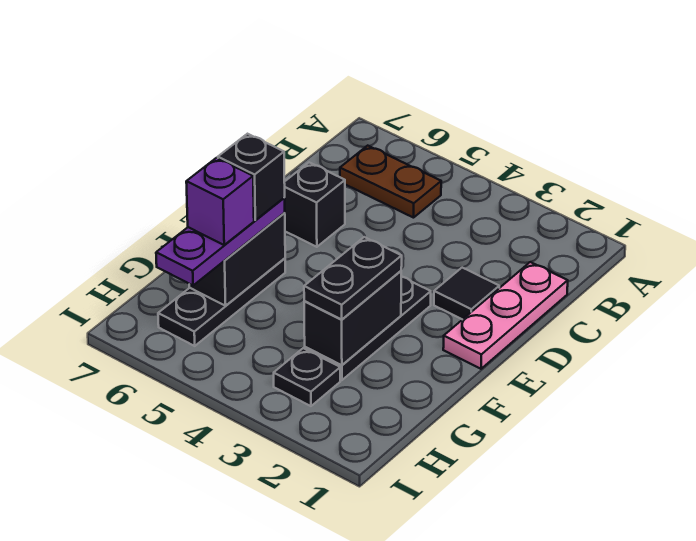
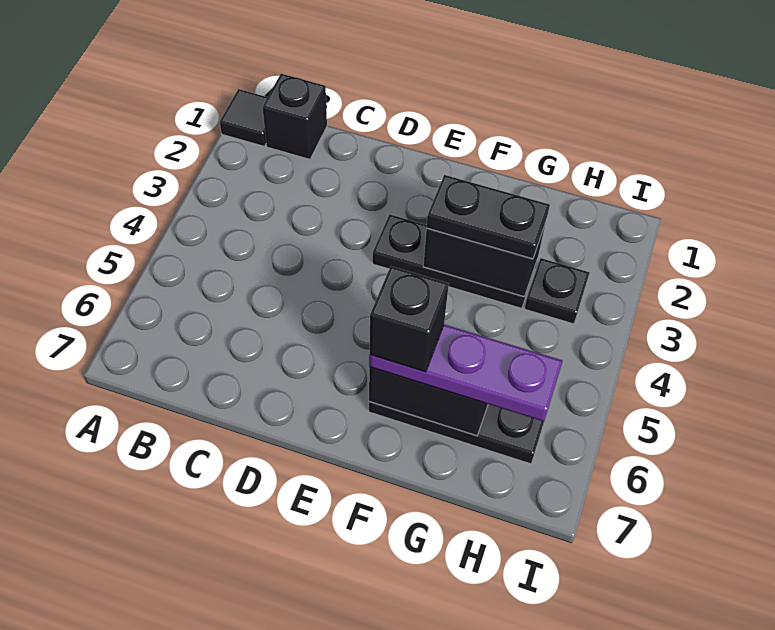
brown 1x2 plate [340,146,441,218] -> none
pink 1x3 plate [443,262,568,369] -> none
black 1x1 tile [434,268,499,320] -> black 1x1 tile moved to [220,89,268,146]
black 1x1 brick [284,163,345,247] -> black 1x1 brick moved to [262,74,327,159]
purple 1x1 brick [186,158,254,245] -> none

